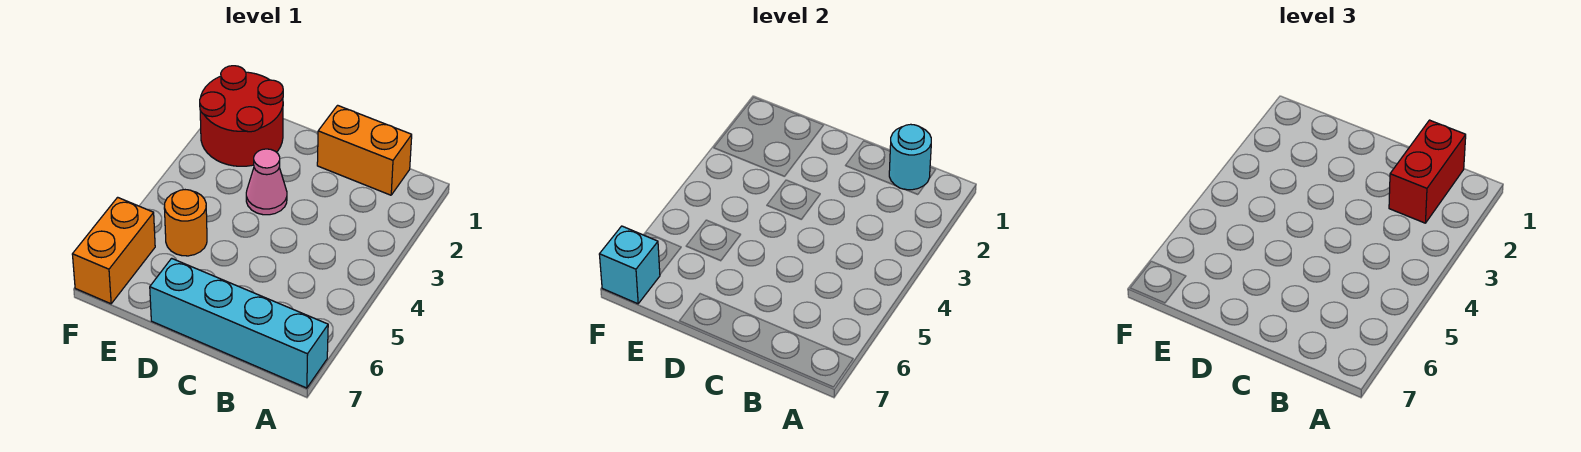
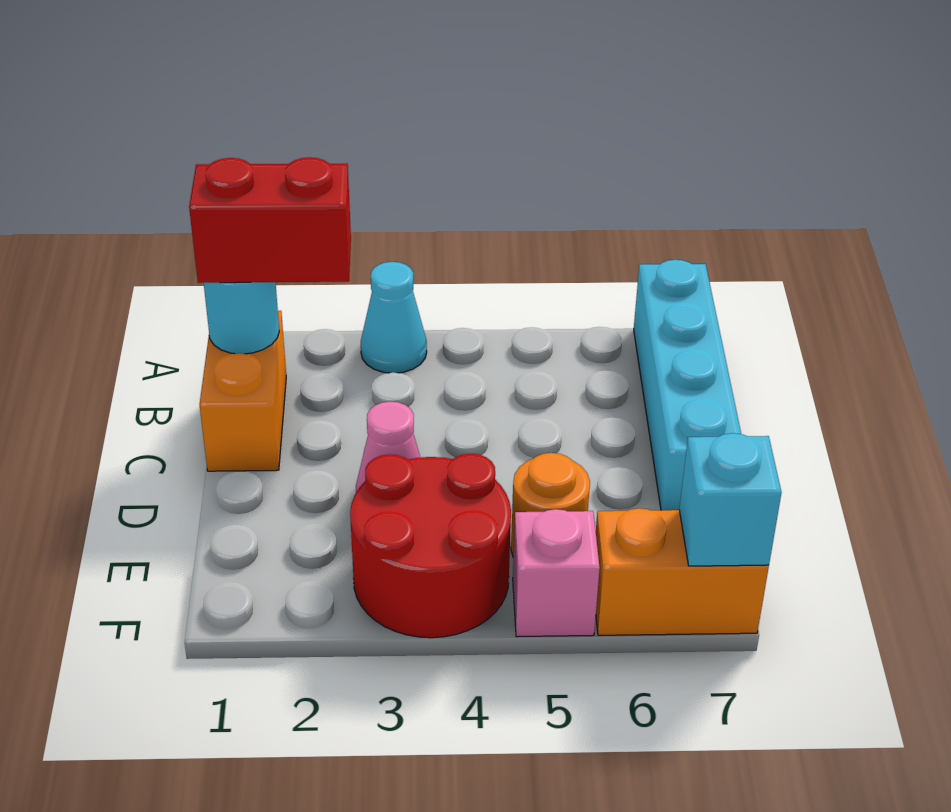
none -> cyan 1x1 cone [361,262,427,373]
red 2x2 round brick [200,66,283,166] -> red 2x2 round brick moved to [350,454,511,638]
none -> pink 1x1 brick [513,509,600,637]

